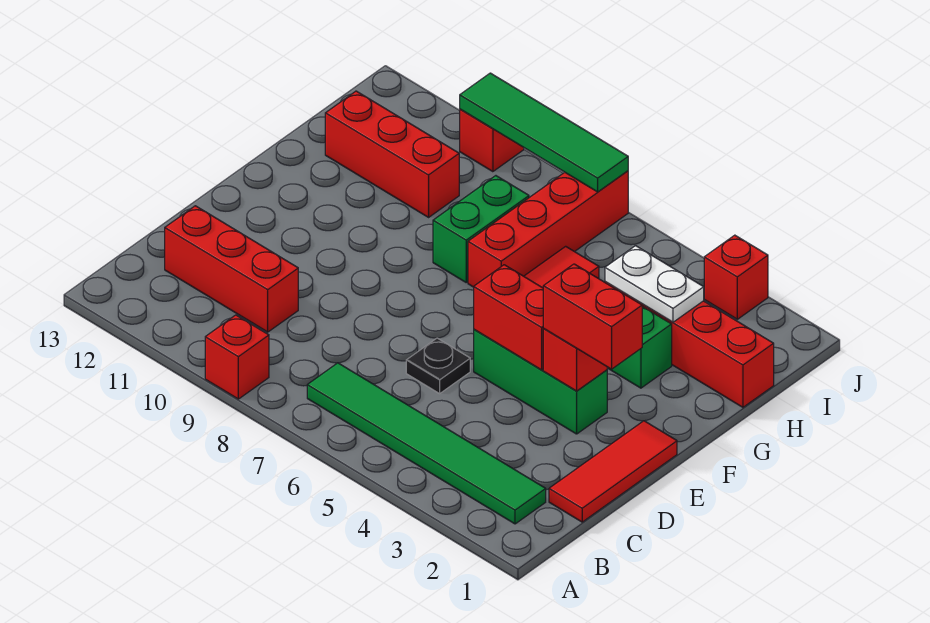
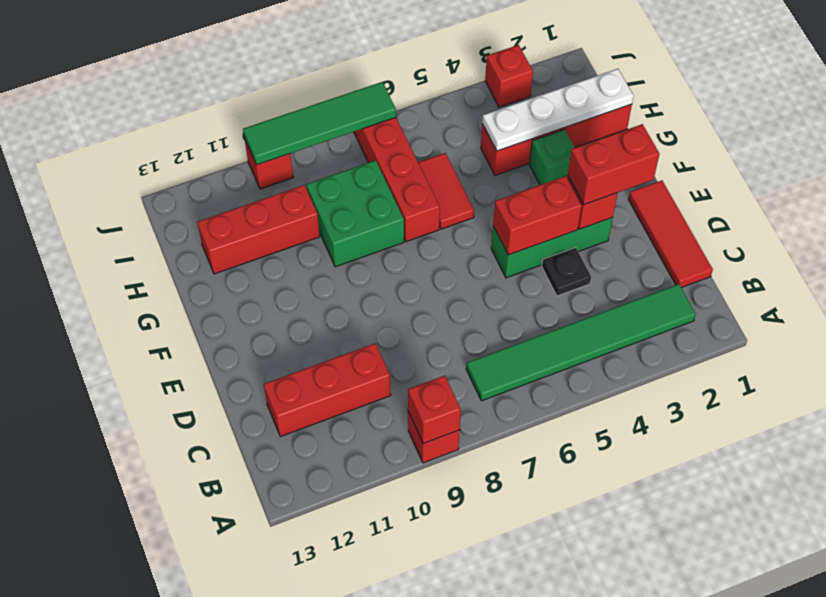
none -> red 1x1 brick [408,376,461,444]
black 1x1 plate [406,338,470,394] -> black 1x1 plate moved to [542,247,591,296]
green 1x2 brick [433,176,529,282] -> green 2x2 brick [306,160,404,267]
white 1x2 plate [605,246,704,322] -> white 1x4 plate [482,69,634,151]

